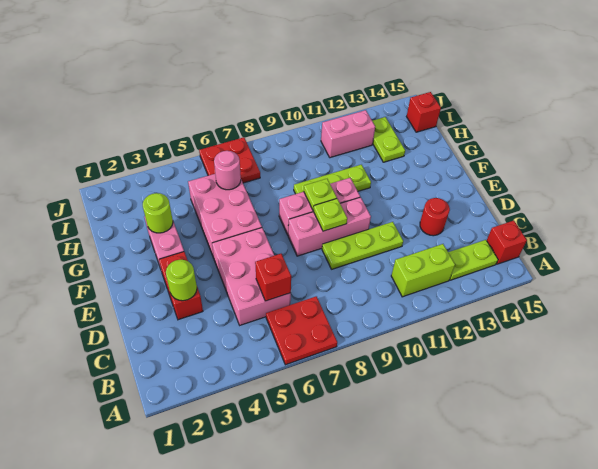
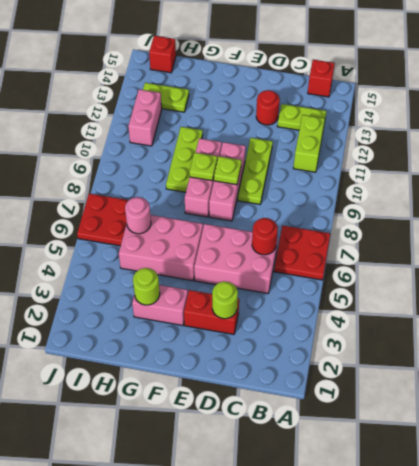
lime 1x2 plate [448,240,498,280] -> lime 1x2 plate turned to [277,104,326,130]
red 1x1 brick [255,254,291,301] -> red 1x1 round brick [252,218,278,255]

